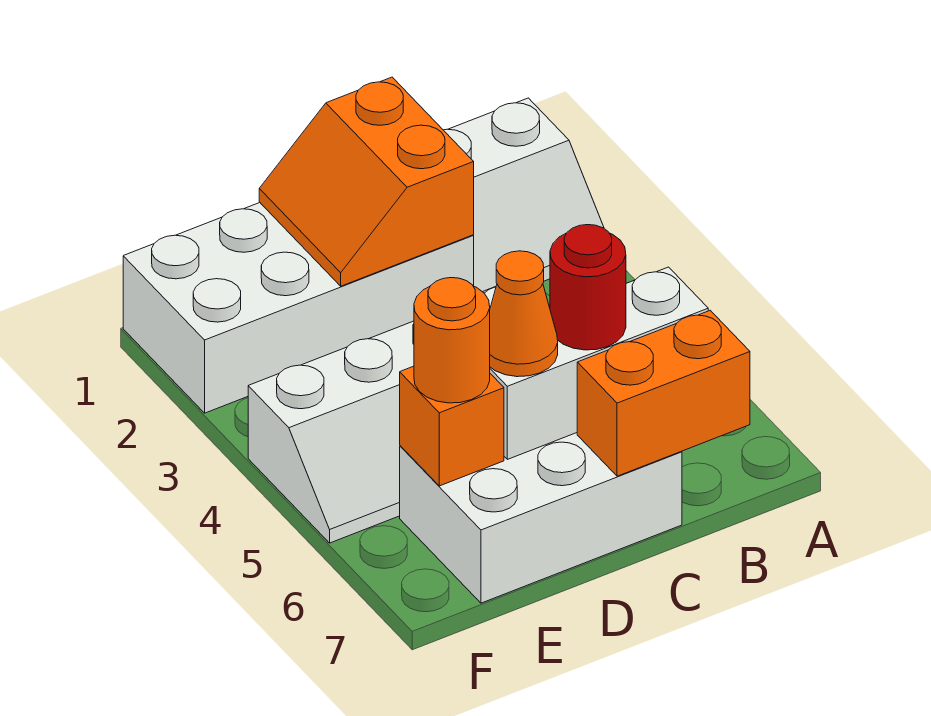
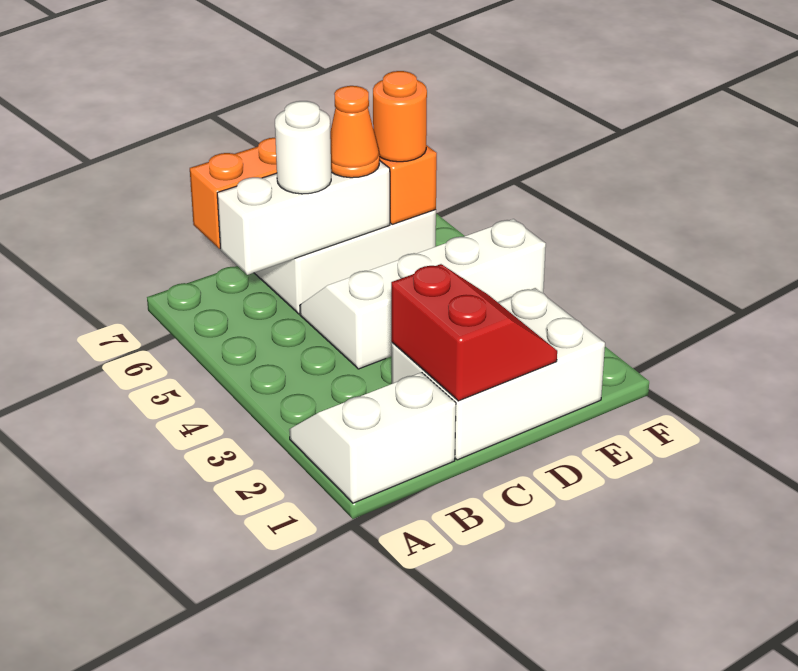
white 2x4 brick [123,203,474,413] -> white 2x3 brick [391,288,605,460]
orange 2x2 slope [259,77,474,286] -> red 2x2 slope [391,264,557,401]
red 1x1 round brick [550,225,626,350] -> white 1x1 round brick [275,101,331,194]

